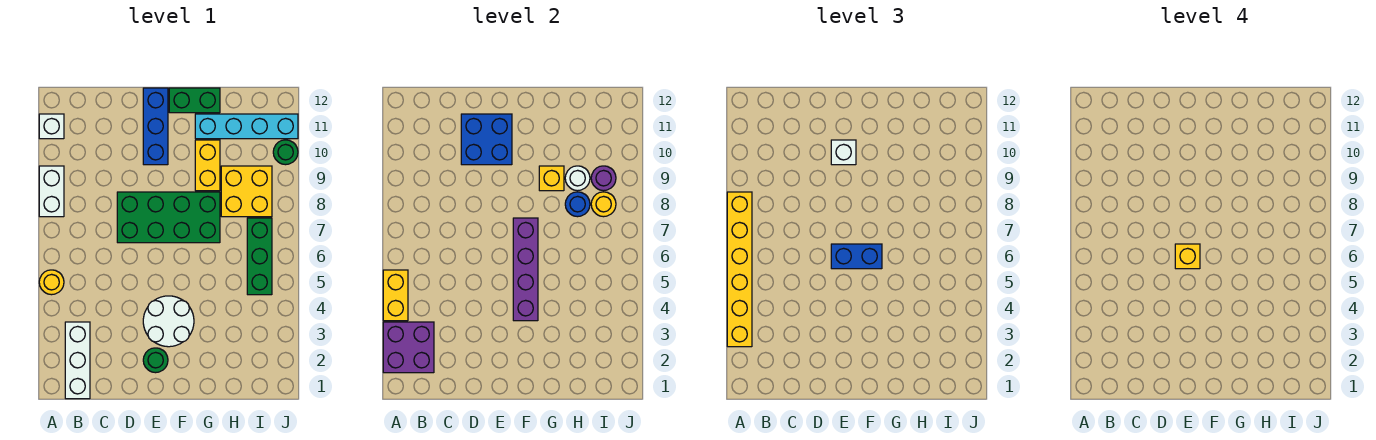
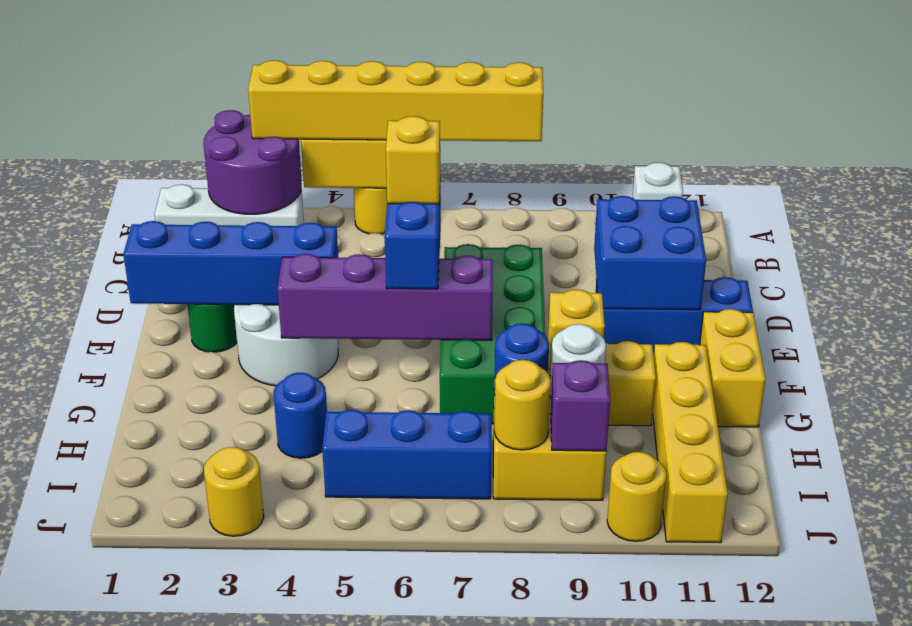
purple 2x2 brick [383,322,434,373] -> purple 2x2 round brick [203,110,302,214]
white 1x2 brick [39,166,64,217] -> none
none -> blue 1x4 brick [123,221,338,305]
white 1x1 brick [831,140,856,165] -> none
green 1x2 brick [169,88,220,113] -> yellow 1x2 brick [700,309,765,427]
cyan 1x4 brick [195,114,298,139] -> yellow 1x4 brick [653,342,728,543]
none -> blue 1x1 round brick [273,373,327,458]
green 1x3 brick [247,218,272,295] -> blue 1x3 brick [322,410,492,499]
purple 1x1 round brick [591,166,616,191] -> purple 1x1 brick [550,360,610,451]
none -> yellow 1x1 round brick [204,447,264,536]
green 1x1 round brick [273,140,298,165] -> yellow 1x1 round brick [607,452,666,541]

